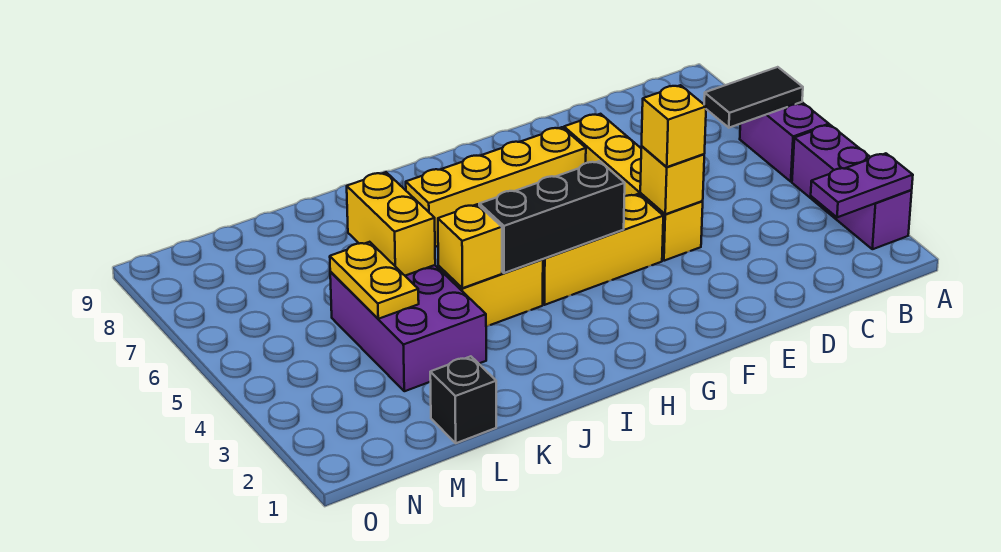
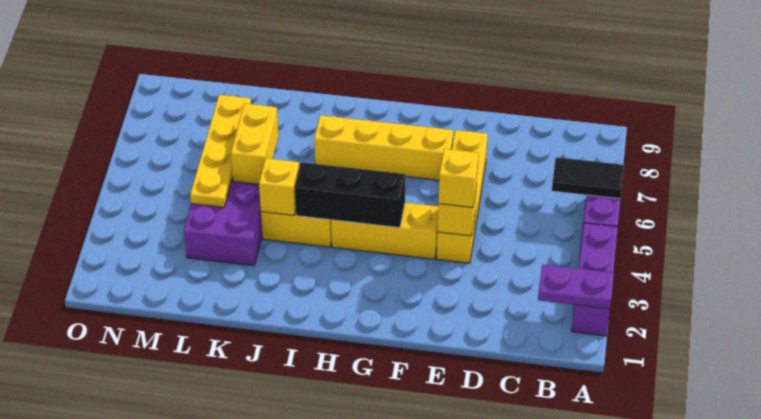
black 1x1 brick [430,356,496,443] -> none
yellow 1x2 plate [330,242,419,319] -> yellow 1x4 plate [190,95,251,207]

